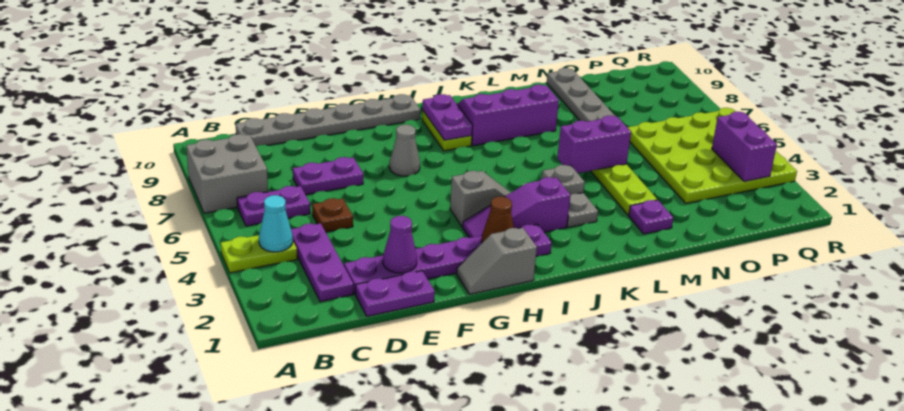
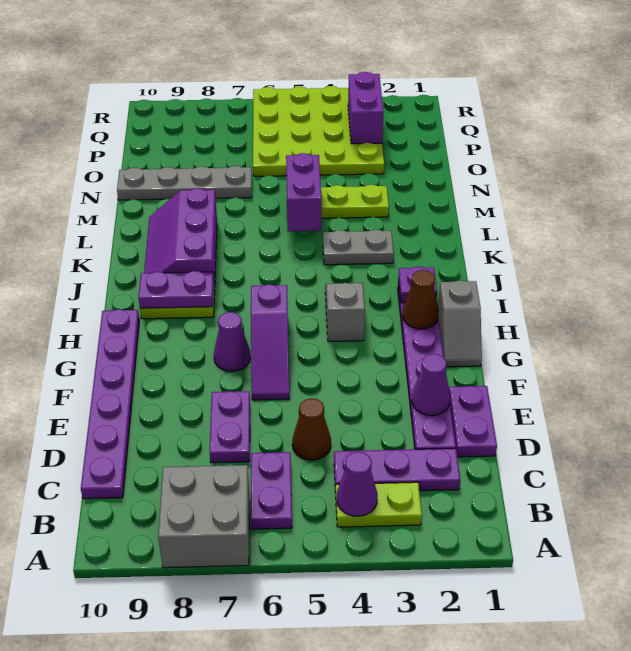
lime 1x2 plate [221,235,297,273] -> lime 1x2 plate turned to [335,482,422,527]
cyan 1x1 cone [259,195,293,252] -> purple 1x1 cone [337,452,378,516]
grey 1x6 plate [236,94,420,146] -> purple 1x6 plate [81,309,139,499]
brown 1x1 plate [312,198,353,232] -> brown 1x1 cone [292,398,331,460]
grey 1x1 cone [389,125,420,176] -> purple 1x1 cone [214,312,250,371]
purple 1x3 slope [463,177,571,238] -> purple 1x3 slope moved to [251,284,290,400]
grey 1x1 plate [542,165,585,195] -> none
purple 1x1 plate [629,200,673,234] -> purple 1x1 plate moved to [398,267,437,303]
purple 1x2 brick [712,112,777,181] -> purple 1x2 brick turned to [348,72,384,144]

